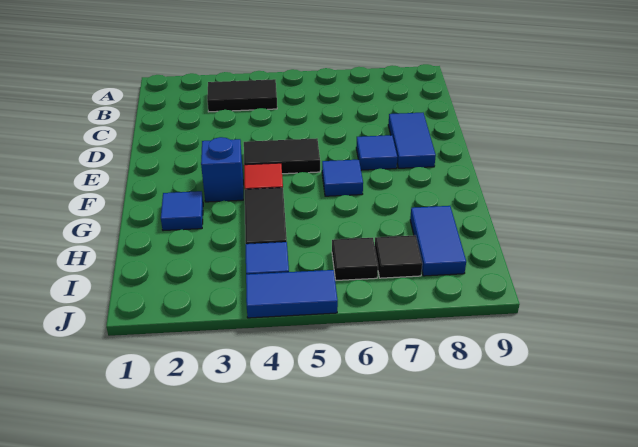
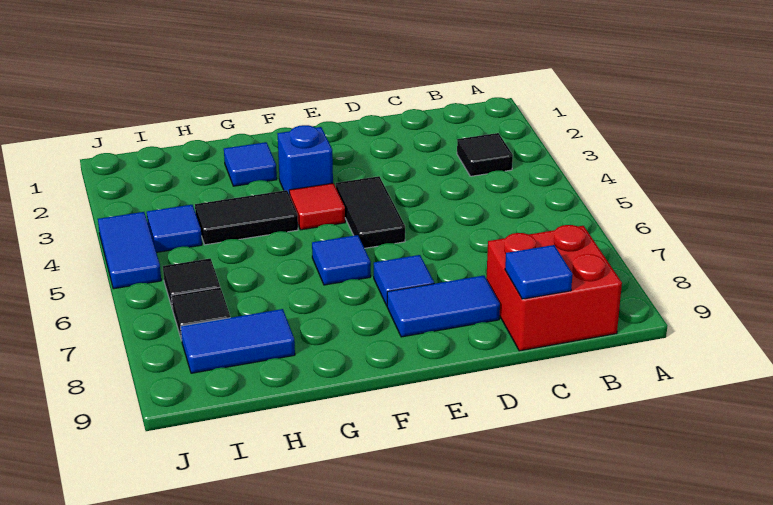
black 1x2 tile [207,79,277,112] -> black 1x1 tile [457,133,513,176]
none -> red 2x2 brick [486,225,622,351]
none -> blue 1x1 tile [505,245,573,299]

